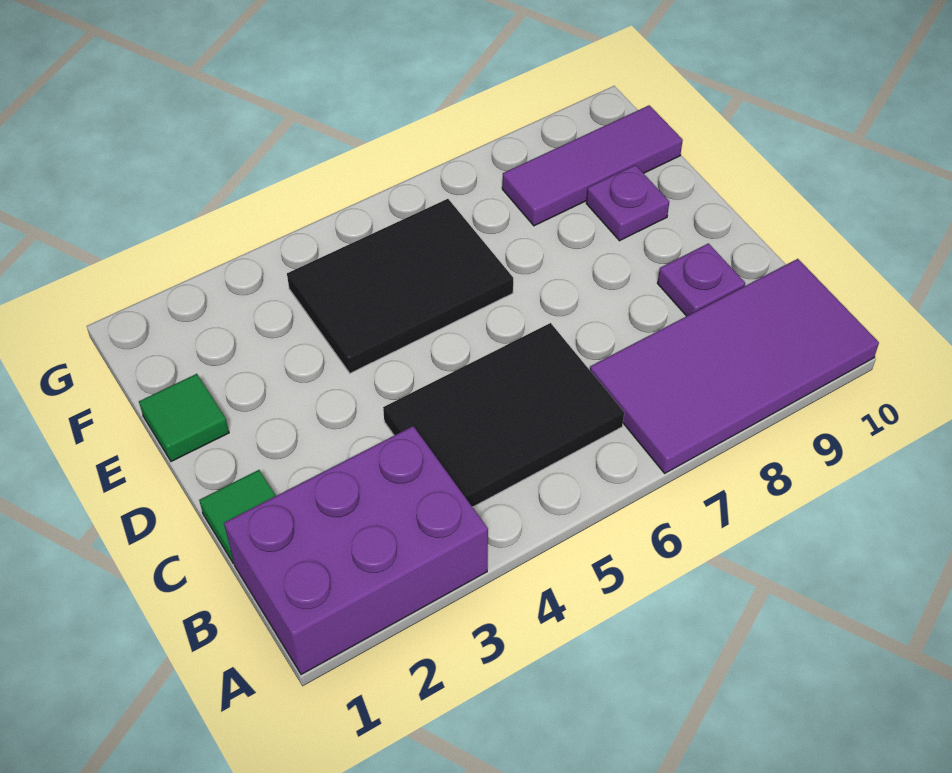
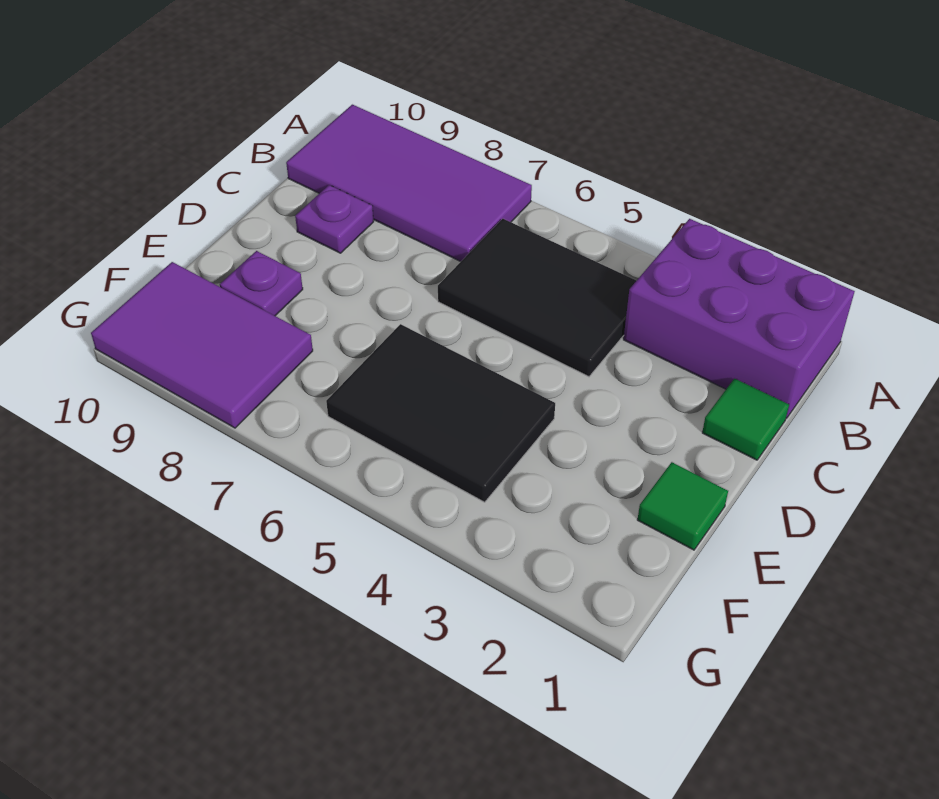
purple 1x3 tile [502,105,683,226] -> purple 2x3 tile [91,262,313,428]

